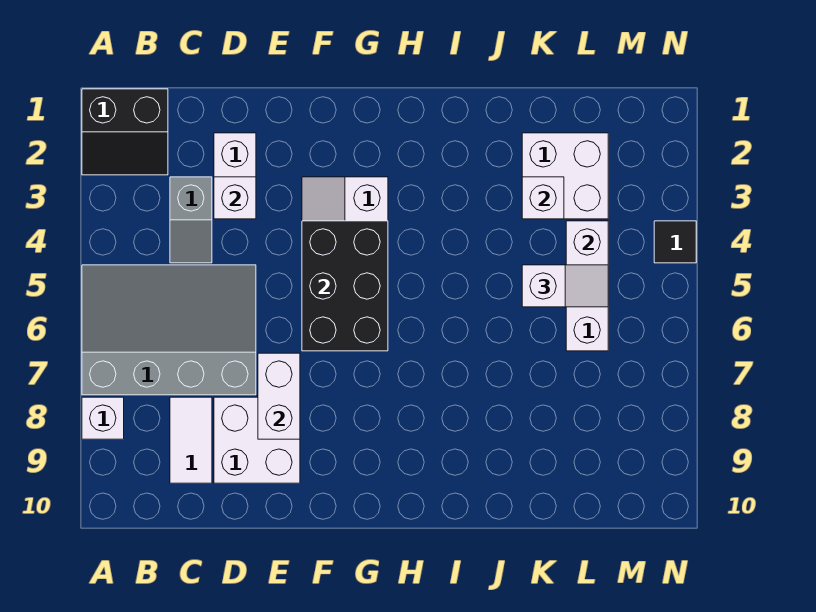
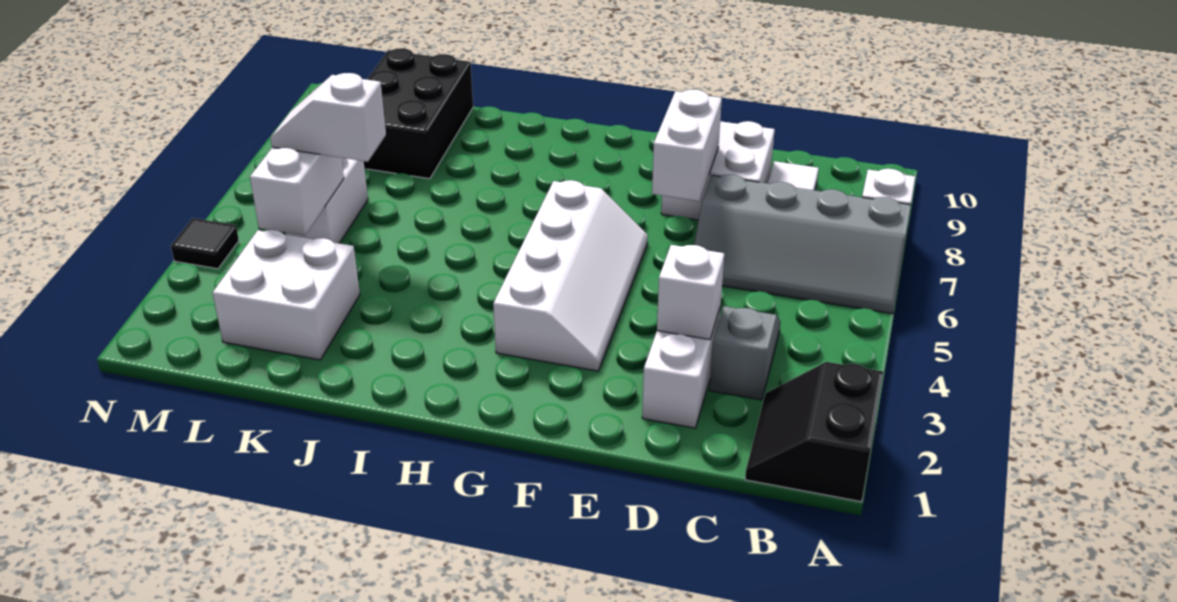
black 2x2 slope [82,89,168,175] -> black 2x2 slope turned to [745,362,883,502]
grey 3x4 slope [82,265,256,395] -> grey 2x4 slope [694,174,911,314]
black 2x3 brick [302,221,388,351] -> black 2x3 brick moved to [364,48,473,179]
white 1x1 brick [522,177,564,219] -> none

